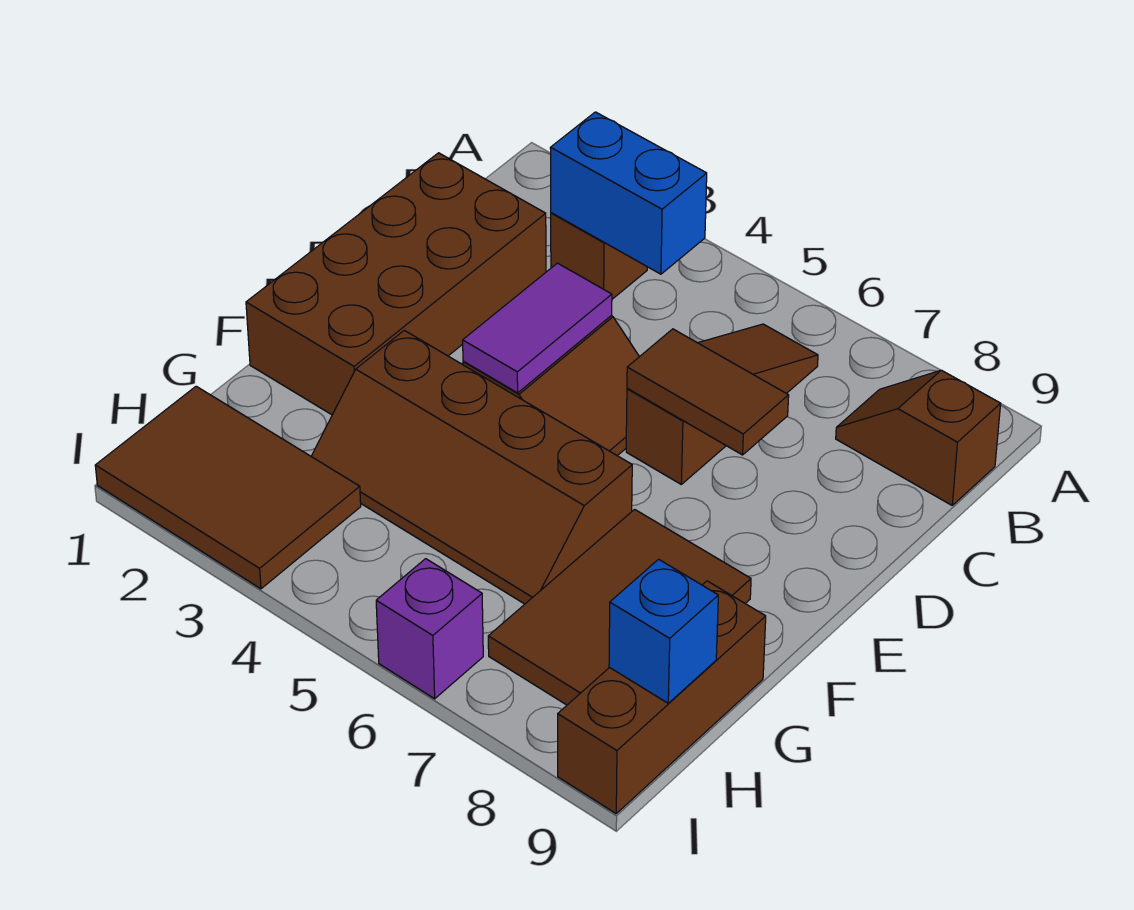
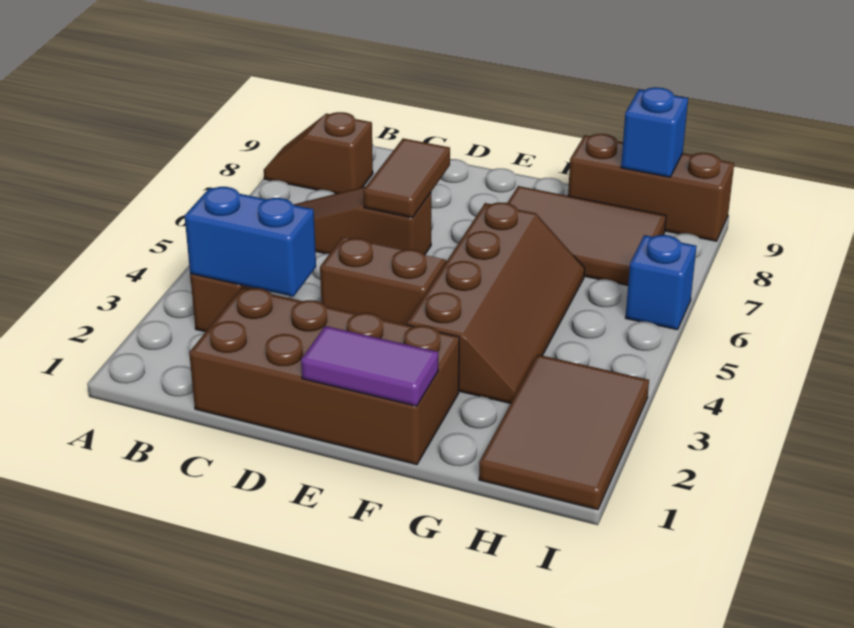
blue 1x2 brick [550,112,707,274] -> blue 1x2 brick turned to [185,187,316,297]
brown 1x2 slope [836,370,1001,505] -> brown 1x2 slope turned to [264,112,373,194]
purple 1x2 tile [463,263,612,393] -> purple 1x2 tile moved to [301,326,438,406]
purple 1x1 brick [376,559,483,699] -> blue 1x1 brick [625,235,696,330]

